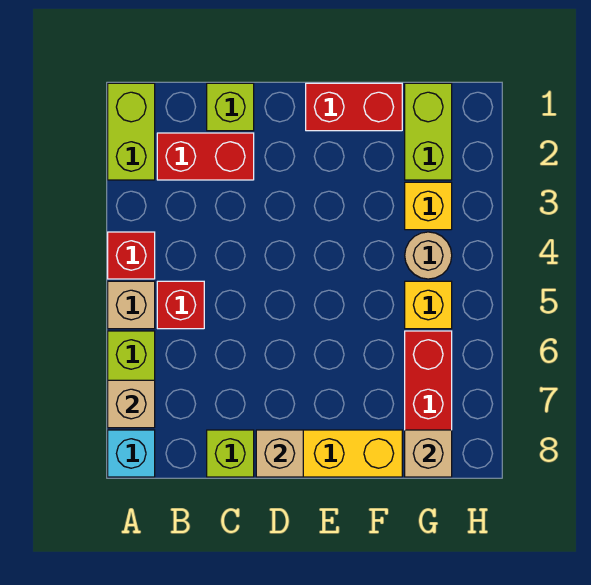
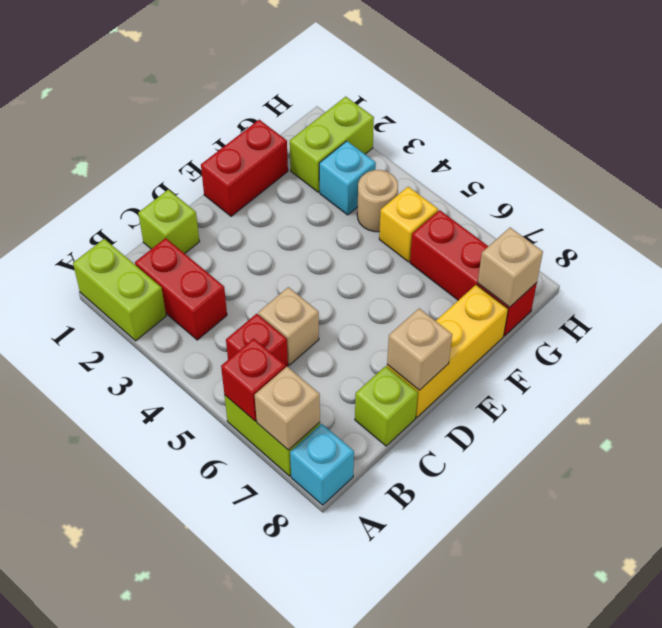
red 1x1 brick [108,232,155,279] -> red 1x1 brick moved to [221,338,286,421]
tan 1x1 brick [108,281,155,329] -> tan 1x1 brick moved to [258,287,319,365]
red 1x2 brick [157,133,254,180] -> red 1x2 brick turned to [135,238,227,340]
lime 1x2 brick [405,83,452,180] -> lime 1x2 brick turned to [290,97,374,192]
yellow 1x1 brick [405,182,452,230] -> cyan 1x1 brick [319,141,376,215]

